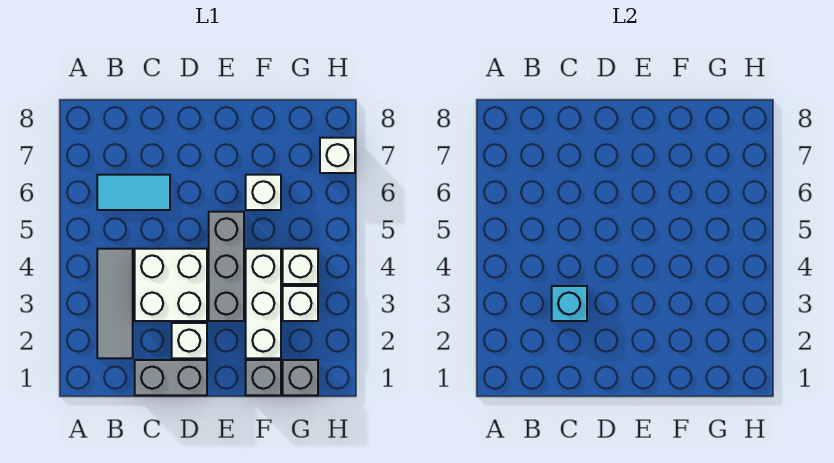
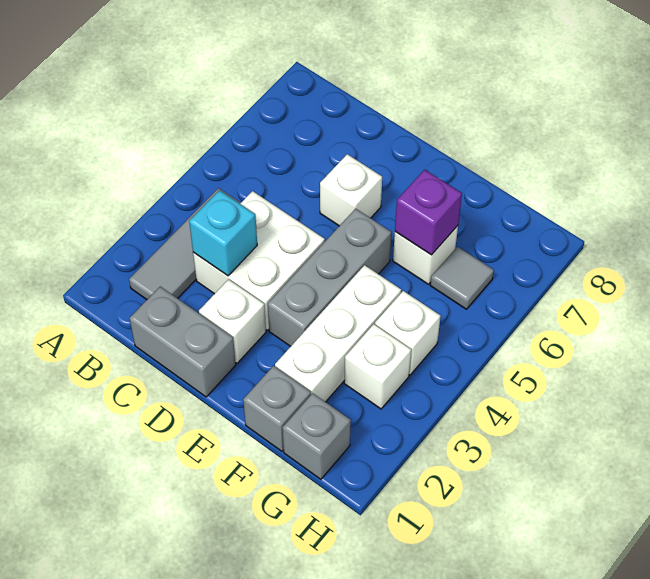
cyan 1x2 tile [97,175,170,210] -> none
none -> purple 1x1 brick [395,170,462,255]
none -> grey 1x1 tile [430,247,494,309]
white 1x1 brick [320,138,355,173] -> white 1x1 brick moved to [320,154,382,226]

